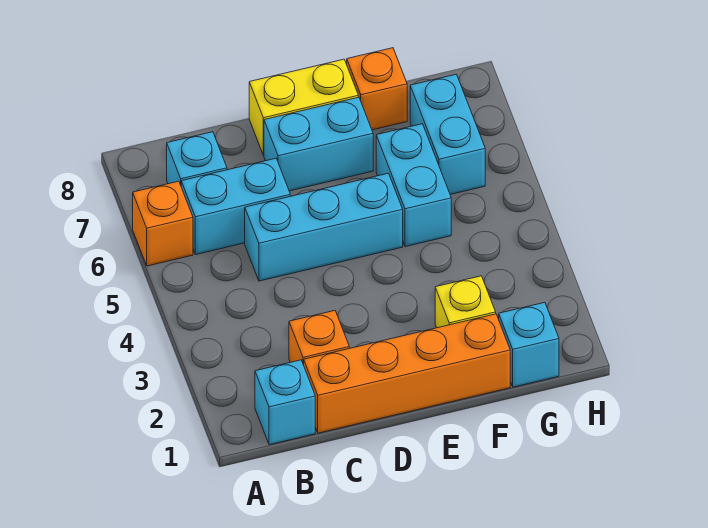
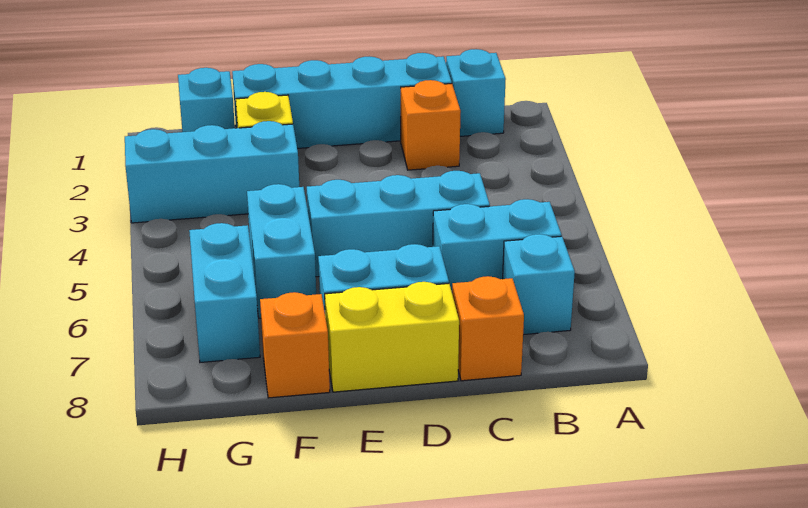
orange 1x1 brick [133,181,193,266] -> orange 1x1 brick moved to [452,276,524,381]
orange 1x4 brick [304,314,510,433] -> cyan 1x4 brick [232,53,452,149]
none -> cyan 1x3 brick [125,121,299,223]

